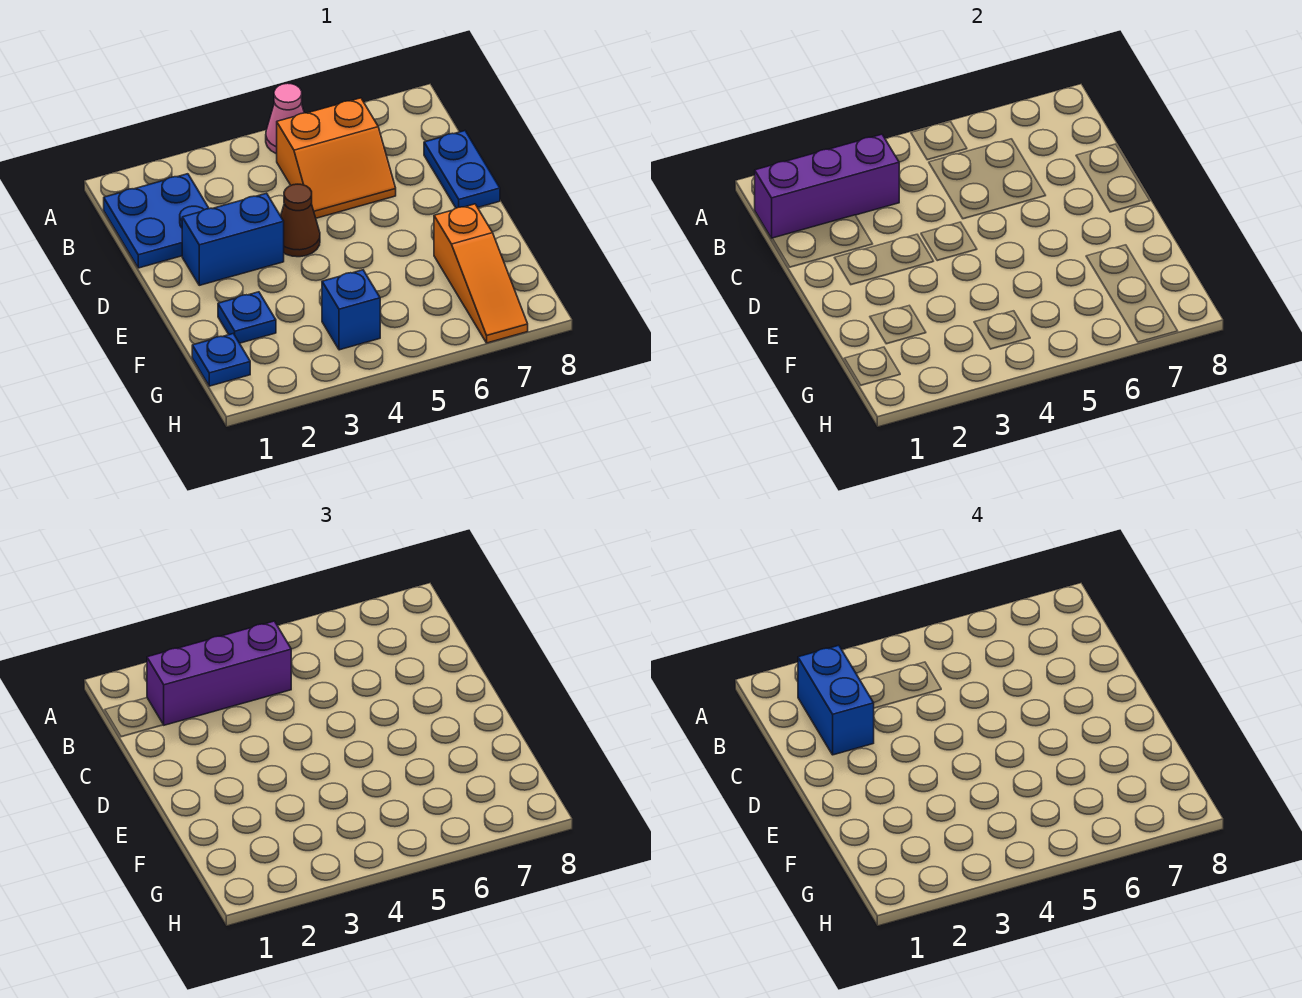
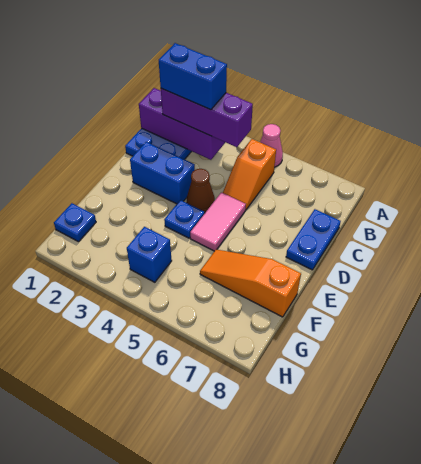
blue 1x2 brick [798,645,874,755] -> blue 1x2 brick turned to [159,43,227,110]
orange 2x2 slope [277,98,396,218] -> orange 1x2 slope [223,139,276,210]
none -> pink 1x2 tile [190,192,246,251]
blue 1x1 plate [218,292,276,343] -> blue 1x1 plate moved to [164,200,204,238]
orange 1x3 slope [434,204,528,343] -> orange 1x3 slope turned to [200,249,301,317]

